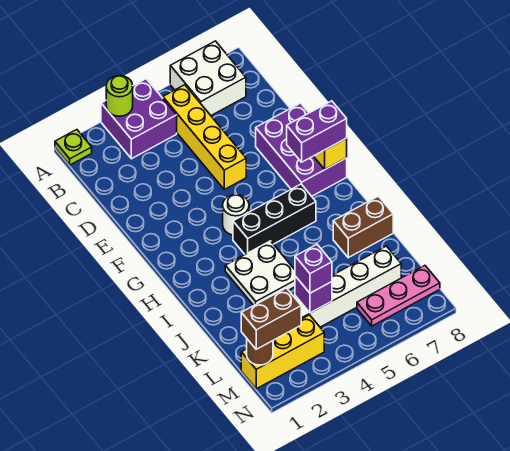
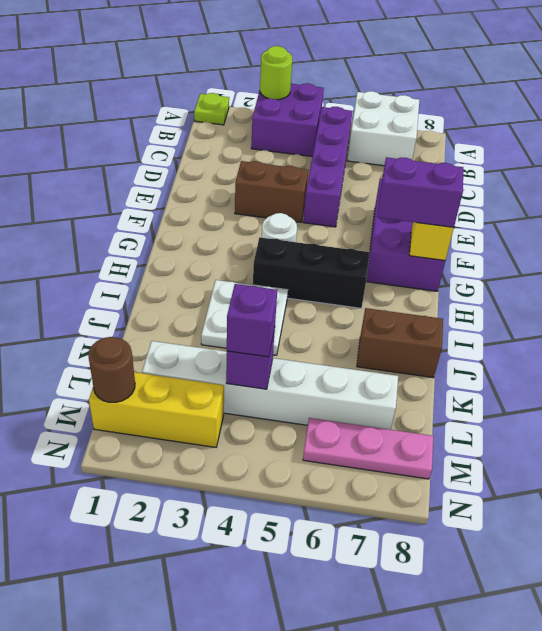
yellow 1x4 brick [163,85,246,189] -> purple 1x4 brick [303,107,353,227]
brown 1x2 brick [241,288,301,349] -> brown 1x2 brick moved to [235,161,308,222]

